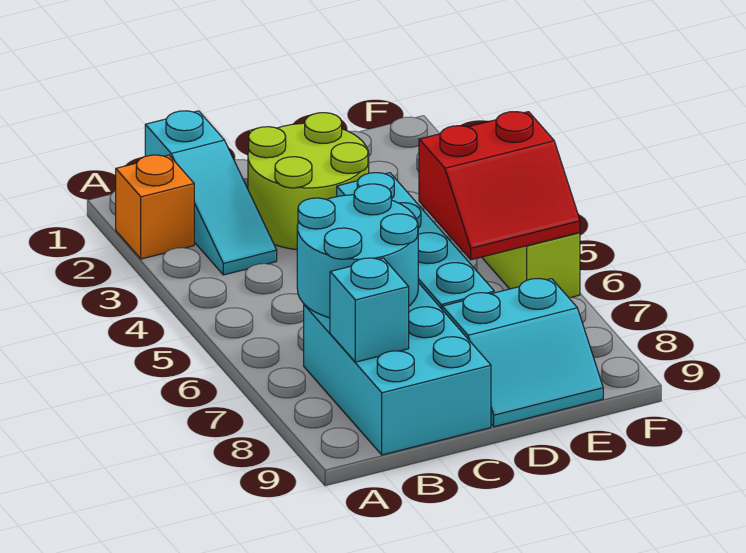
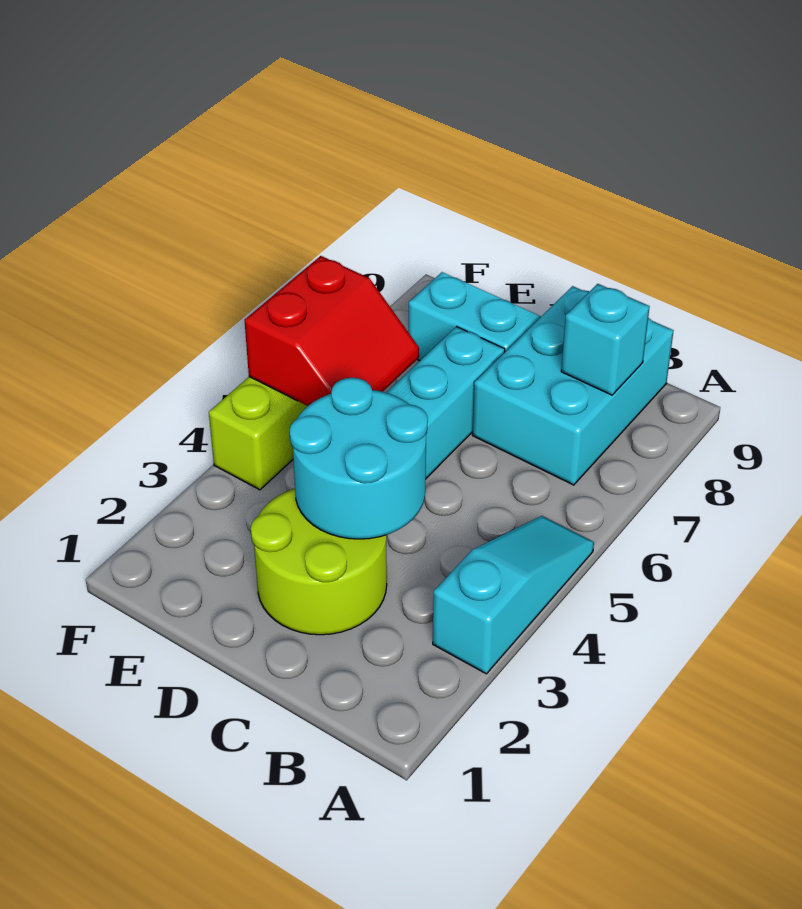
orange 1x1 brick [116,155,194,259] -> none
cyan 1x3 slope [145,111,277,275] -> cyan 1x3 slope moved to [433,516,594,674]
cyan 2x2 round brick [297,184,418,318] -> cyan 2x2 round brick moved to [290,378,428,539]
red 2x2 slope [419,112,580,260] -> red 2x2 slope turned to [244,256,419,406]

